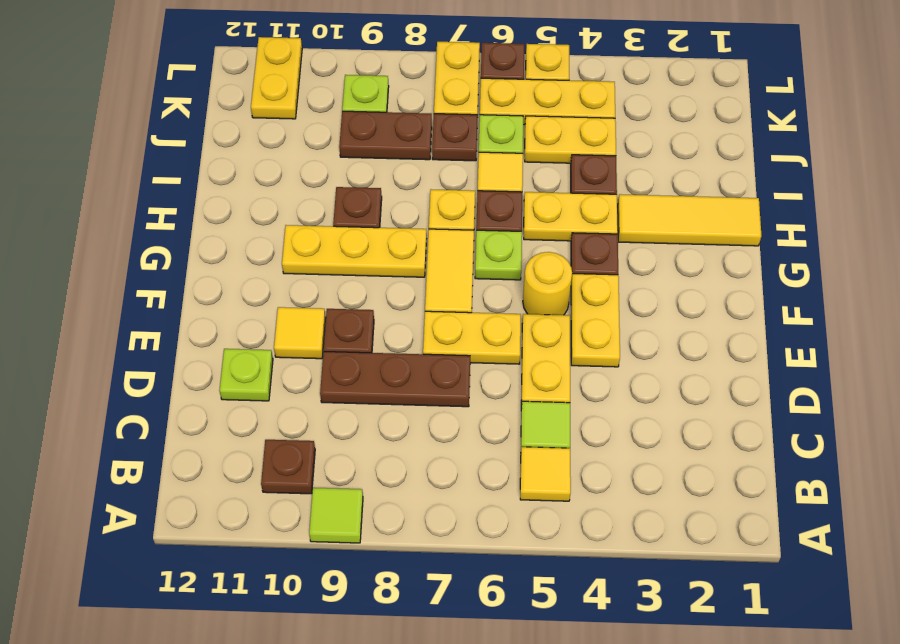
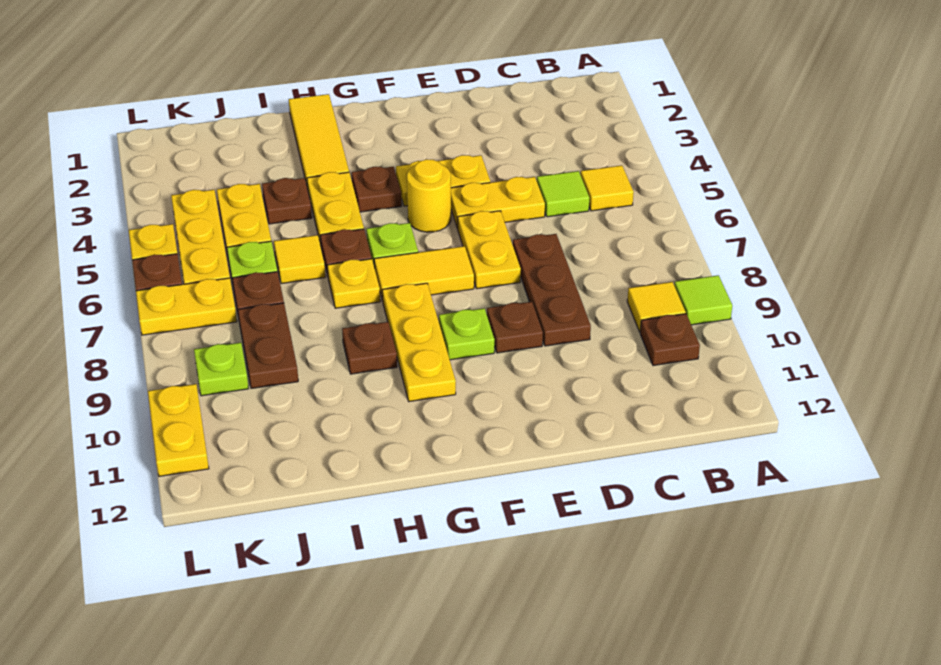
lime 1x1 plate [219,349,273,401] -> lime 1x1 plate moved to [439,308,494,360]
yellow 1x1 tile [274,307,326,359] -> yellow 1x1 tile moved to [627,282,686,332]
yellow 1x2 plate [251,37,302,119] -> yellow 1x2 plate turned to [148,384,209,476]

